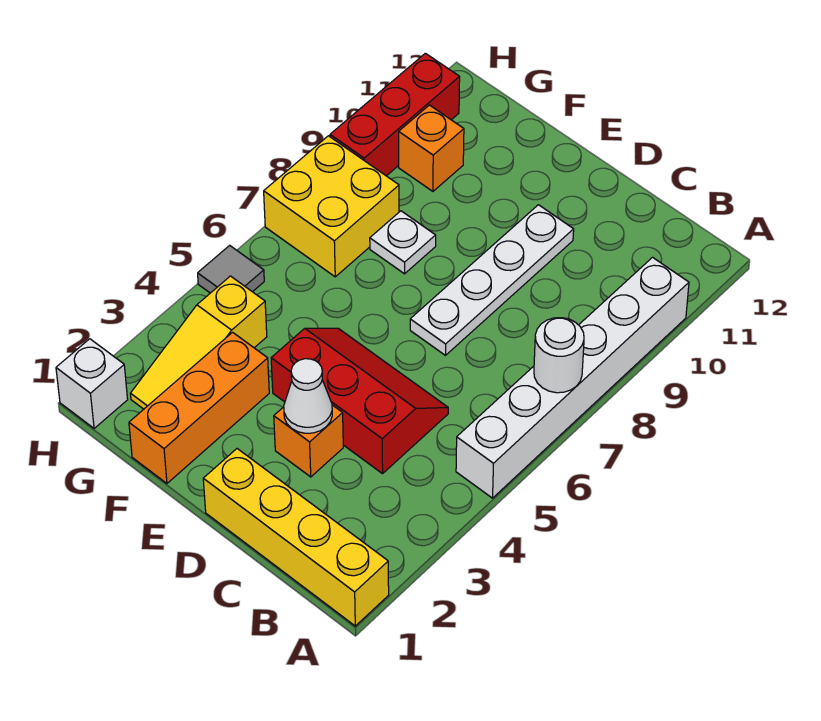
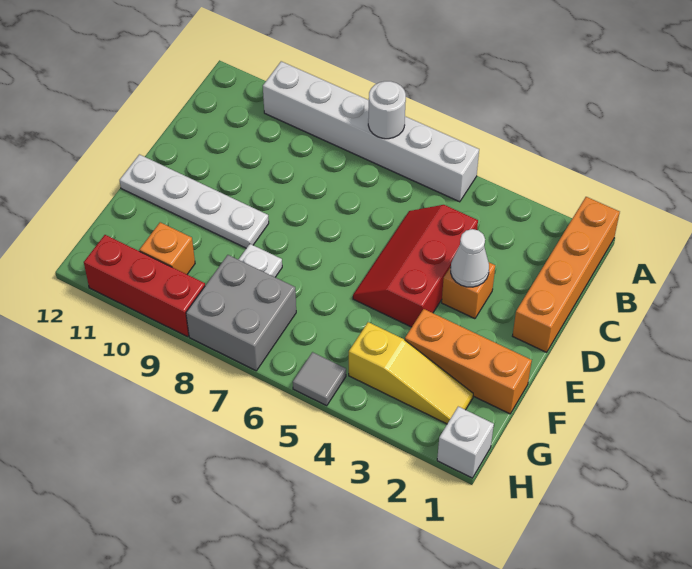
yellow 1x4 brick [203,449,389,626] -> orange 1x4 brick [513,197,620,352]
white 1x4 plate [410,205,574,355] -> white 1x4 plate moved to [120,154,269,248]
yellow 2x2 brick [264,136,399,277] -> grey 2x2 brick [186,255,296,371]

